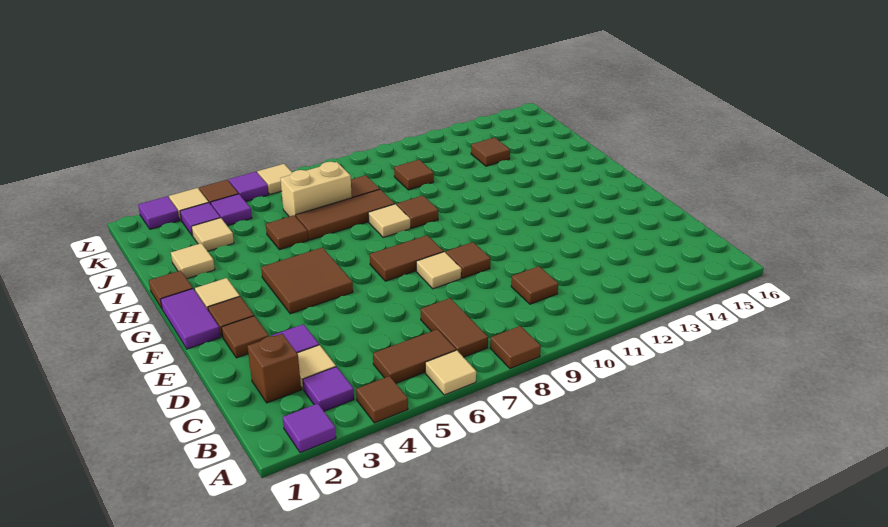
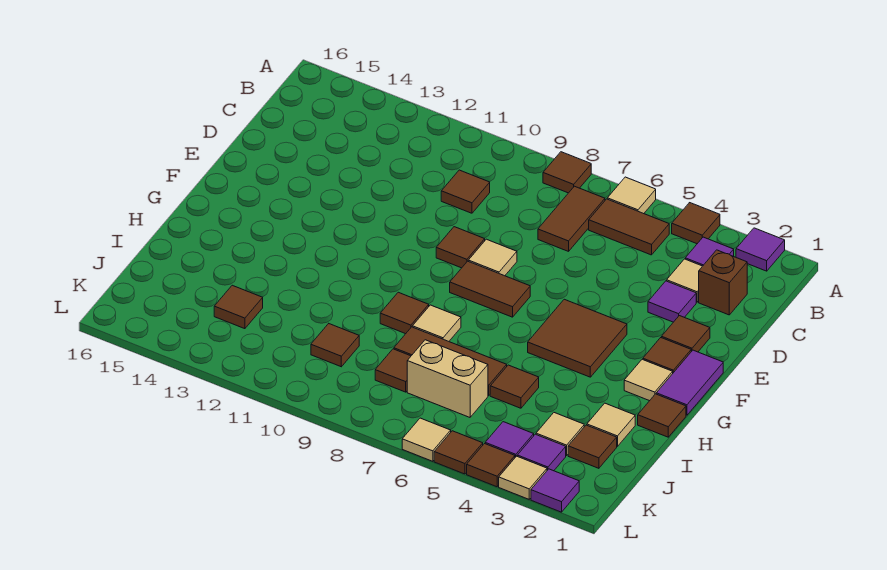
none -> brown 1x1 tile [568,425,617,468]
purple 1x1 tile [229,172,269,202] -> brown 1x1 tile [434,431,483,474]

